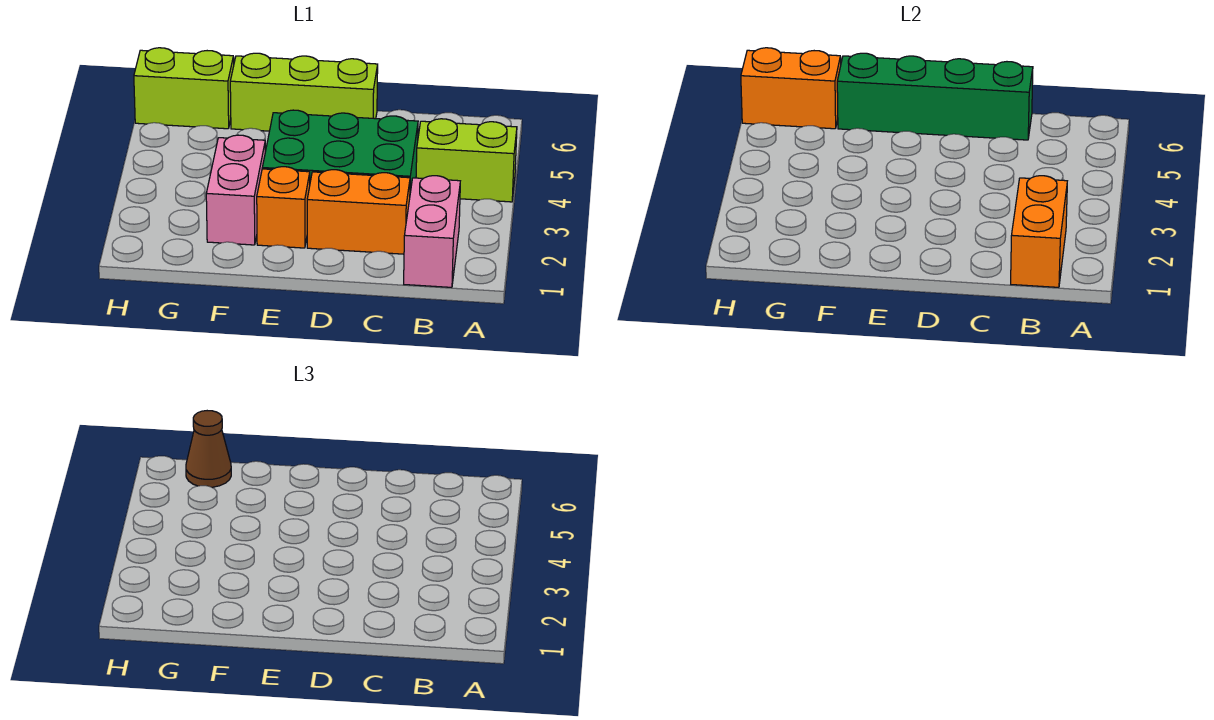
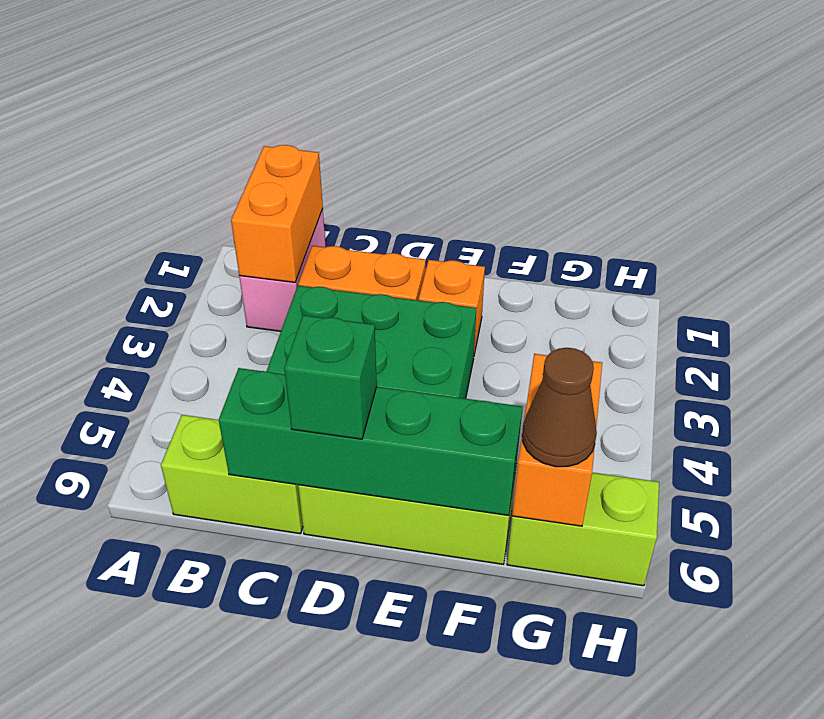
lime 1x2 brick [416,119,517,202] -> lime 1x2 brick moved to [161,415,303,534]
none -> green 1x1 brick [284,315,377,439]
pink 1x2 brick [206,135,265,245] -> none
orange 1x2 brick [741,48,841,129] -> orange 1x2 brick turned to [512,354,602,526]

